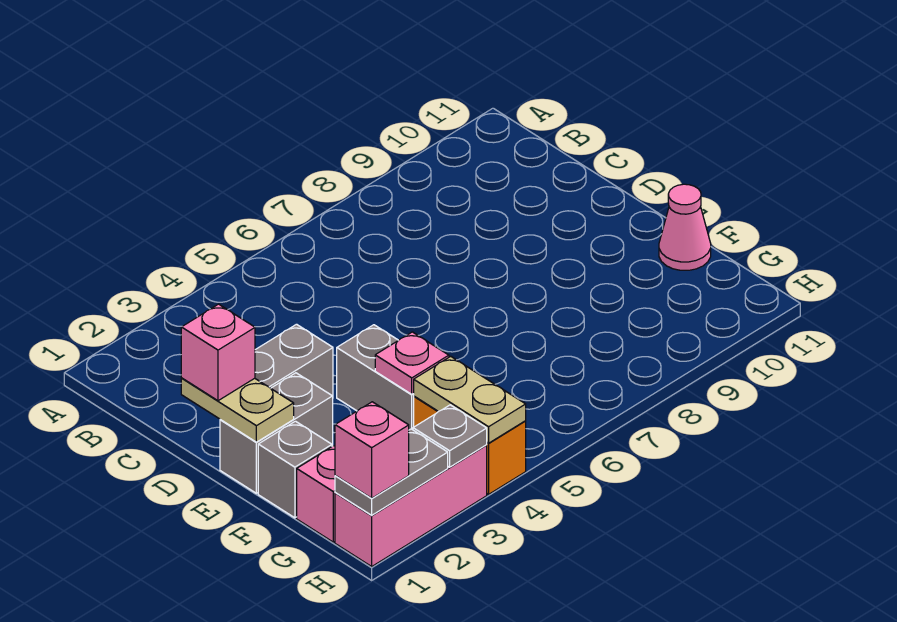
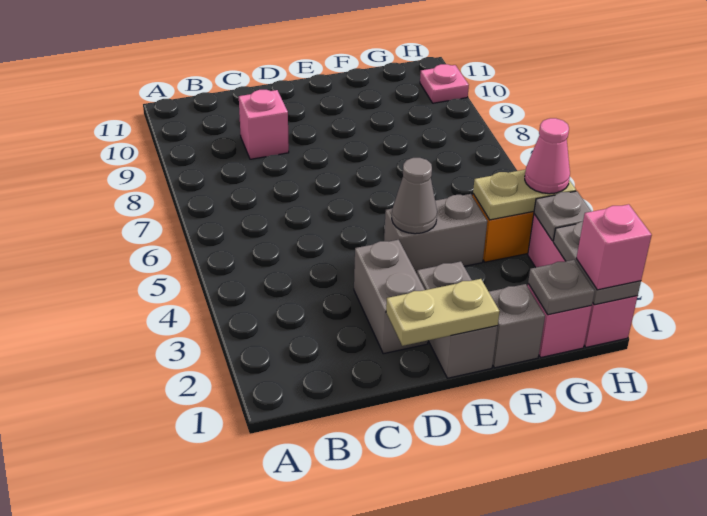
pink 1x1 brick [181,304,255,401] -> pink 1x1 brick moved to [239,90,289,159]
none -> grey 1x1 cone [392,158,437,234]
pink 1x1 plate [375,332,449,394] -> pink 1x1 plate moved to [420,64,469,103]
pink 1x1 cone [659,184,711,270] -> pink 1x1 cone moved to [525,118,570,194]
none -> grey 1x1 plate [528,260,595,315]

